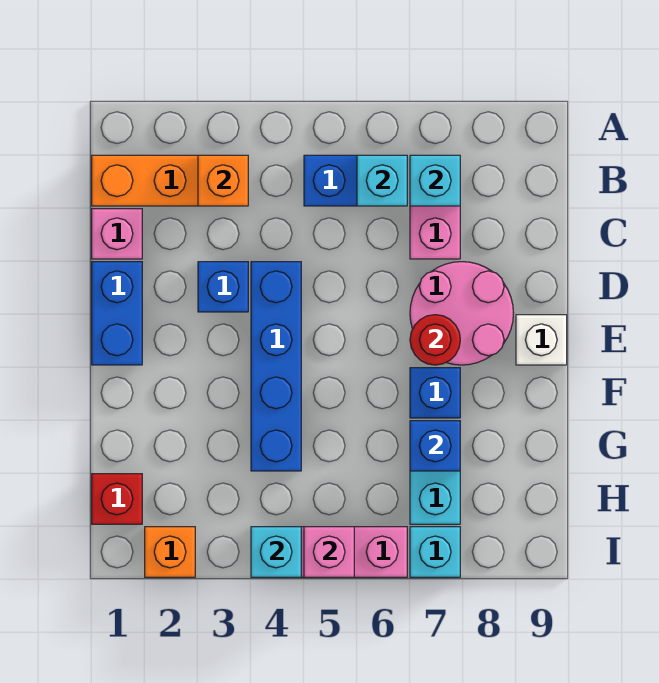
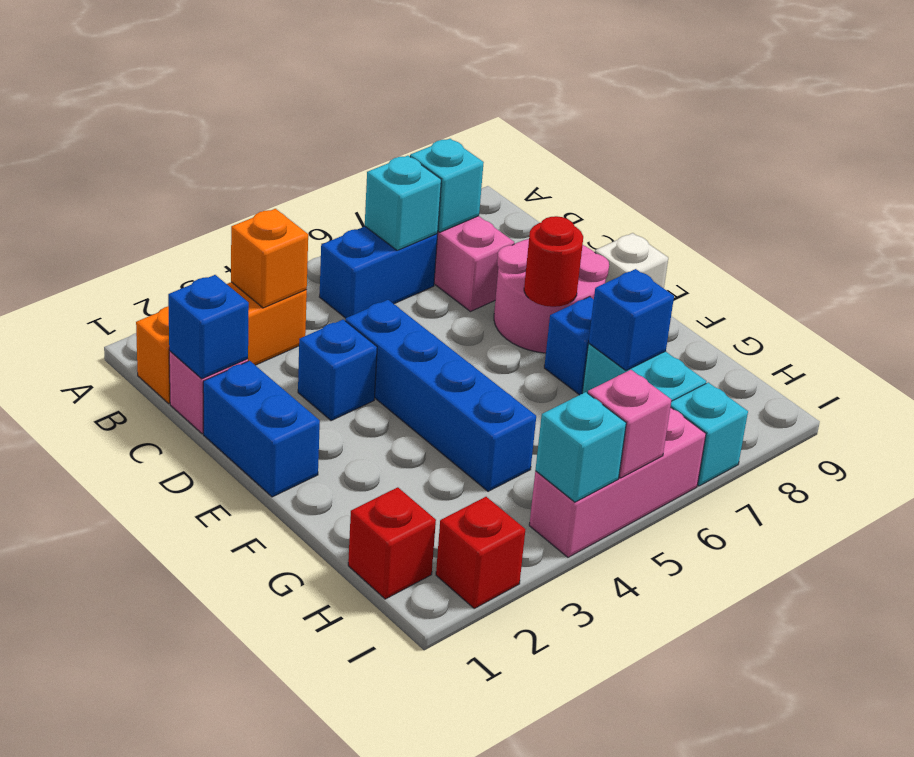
none -> blue 1x1 brick [168,275,249,379]
orange 1x1 brick [145,527,195,577] -> red 1x1 brick [436,497,525,608]

